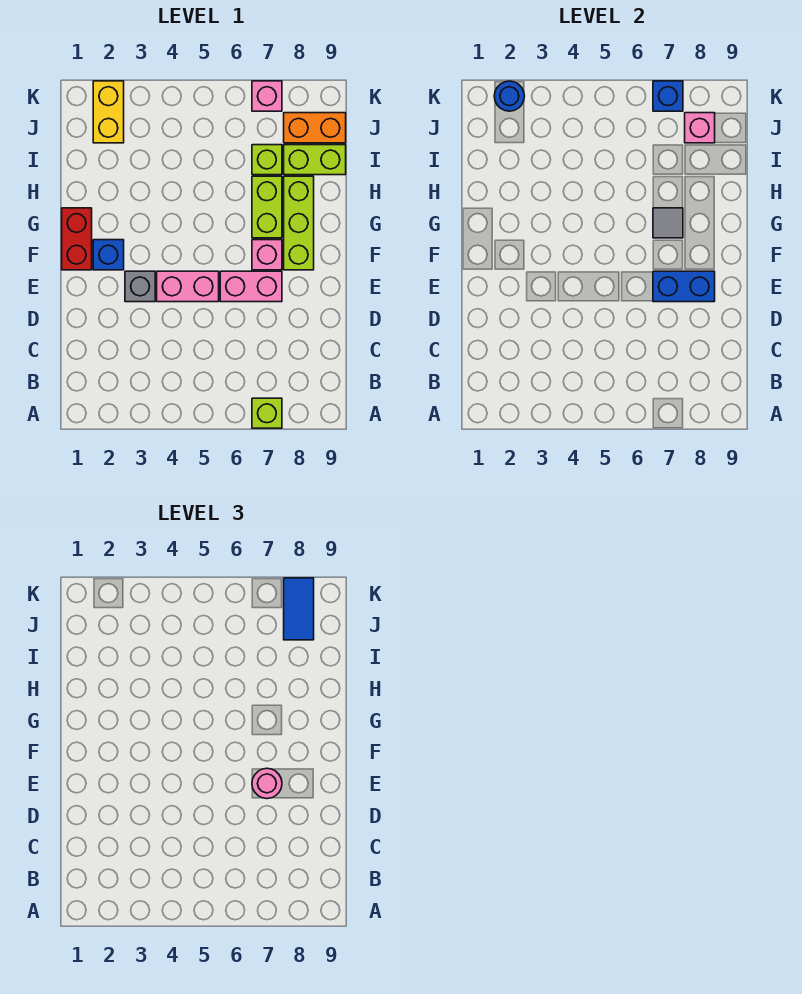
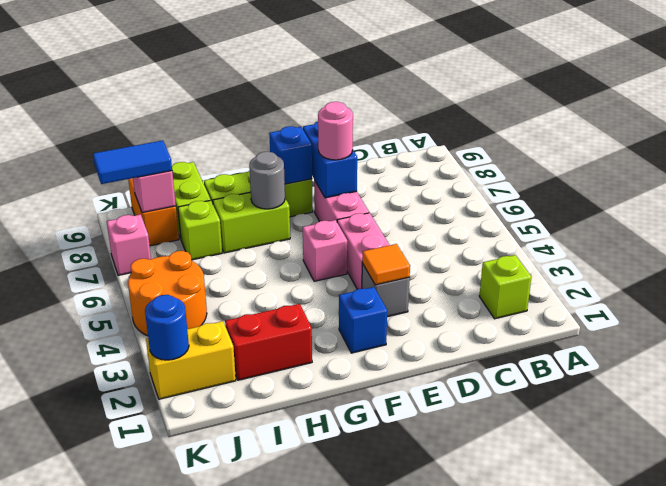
lime 1x1 brick [252,398,282,428] -> lime 1x1 brick moved to [479,255,531,319]
none -> orange 1x1 tile [362,244,410,285]
red 1x2 brick [62,208,92,270] -> red 1x2 brick moved to [225,304,312,380]
pink 1x1 brick [252,240,282,270] -> pink 1x1 brick moved to [303,220,347,281]
grey 1x1 tile [653,208,683,238] -> grey 1x1 round brick [249,152,285,209]
none -> orange 2x2 round brick [128,251,207,336]
blue 1x1 brick [653,81,683,111] -> blue 1x1 brick moved to [269,126,312,184]

